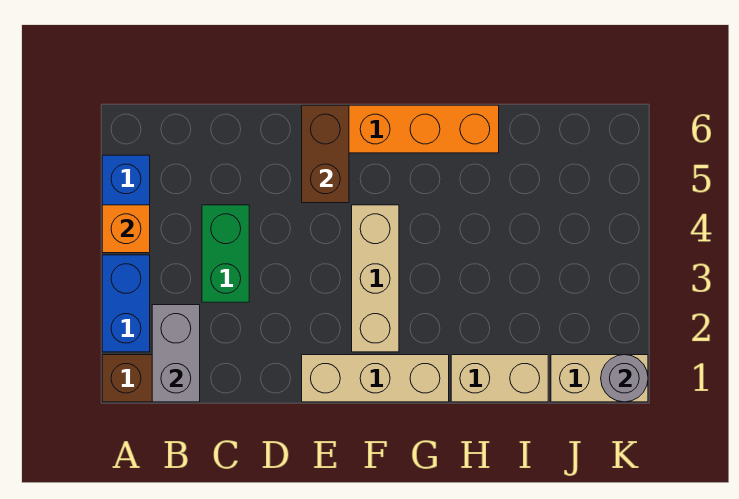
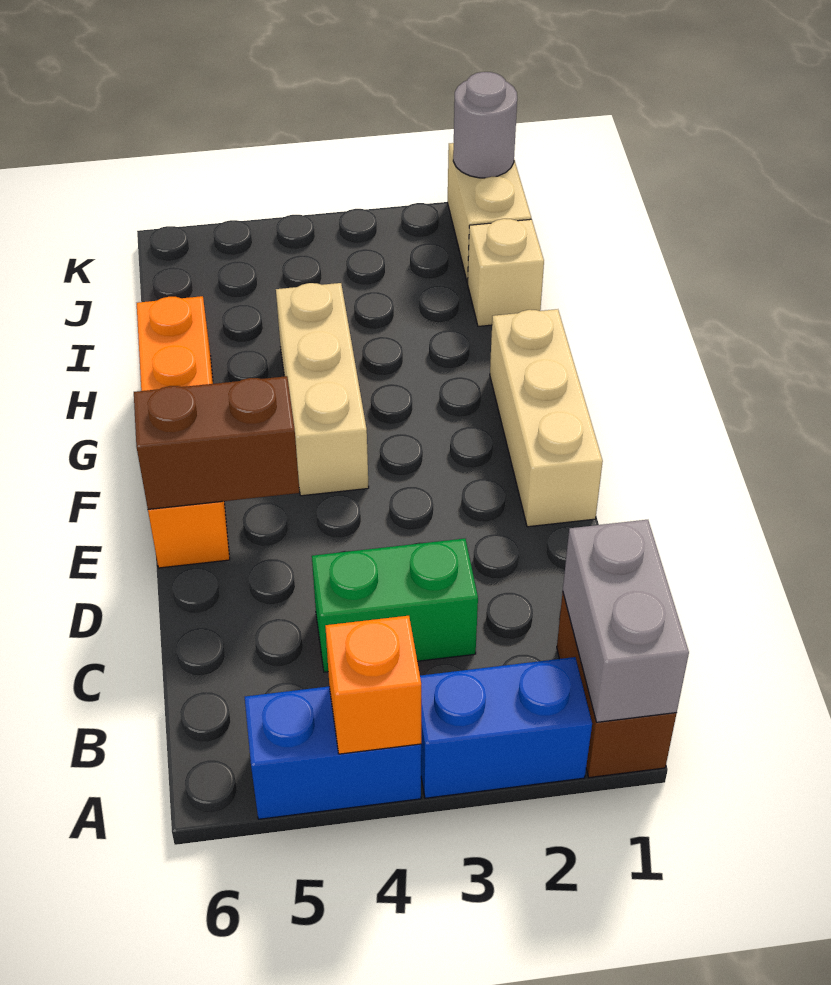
grey 1x2 brick [152,305,200,402] -> grey 1x2 brick turned to [563,520,689,722]
tan 1x3 brick [352,205,399,352] -> tan 1x3 brick turned to [276,283,369,496]
tan 1x2 brick [451,355,548,402] -> tan 1x1 brick [468,219,544,326]

